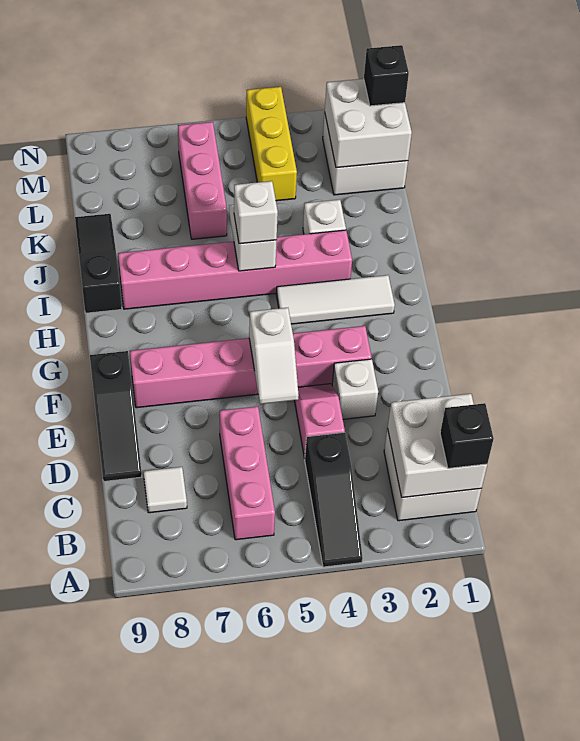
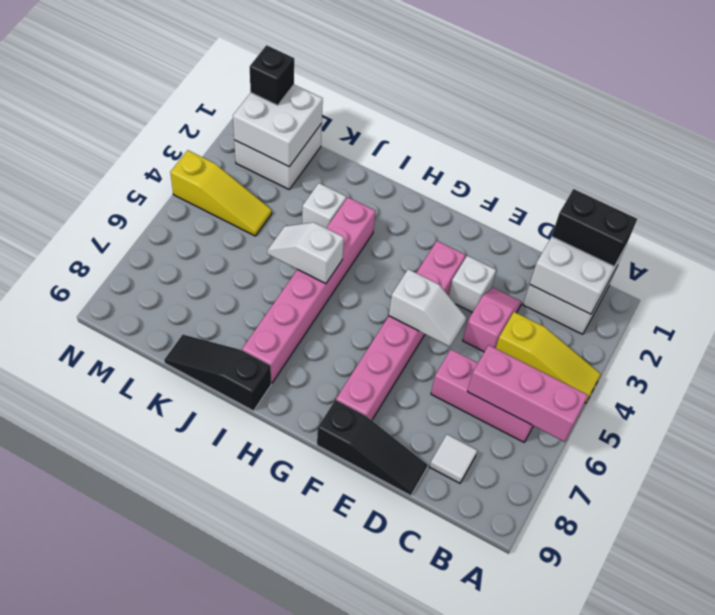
black 1x3 slope [305,432,363,567] -> yellow 1x3 slope [496,312,601,403]
black 1x1 brick [440,403,494,468] -> black 1x2 brick [552,189,637,266]
pink 1x2 slope [294,384,345,459] -> pink 1x2 slope turned to [463,288,522,352]
white 1x3 tile [276,275,395,324] -> none
white 1x1 brick [234,181,278,244] -> none
pink 1x3 brick [178,122,227,239] -> pink 1x3 brick moved to [467,345,588,442]
yellow 1x3 brick [246,87,297,201] -> yellow 1x3 slope [170,150,272,236]

